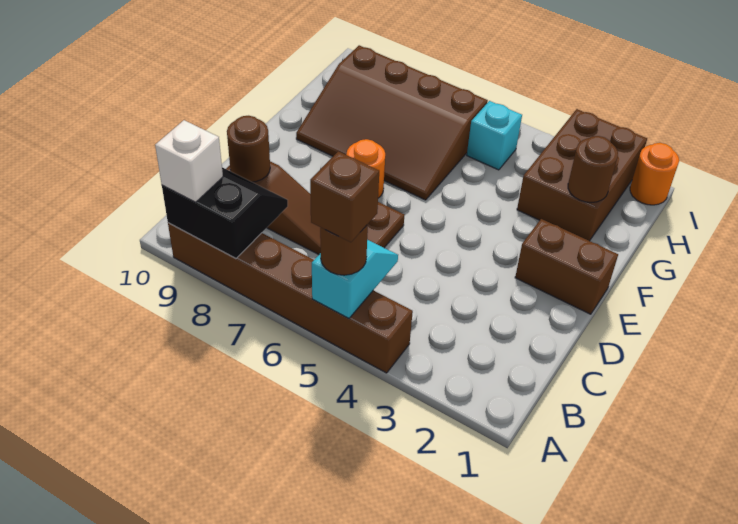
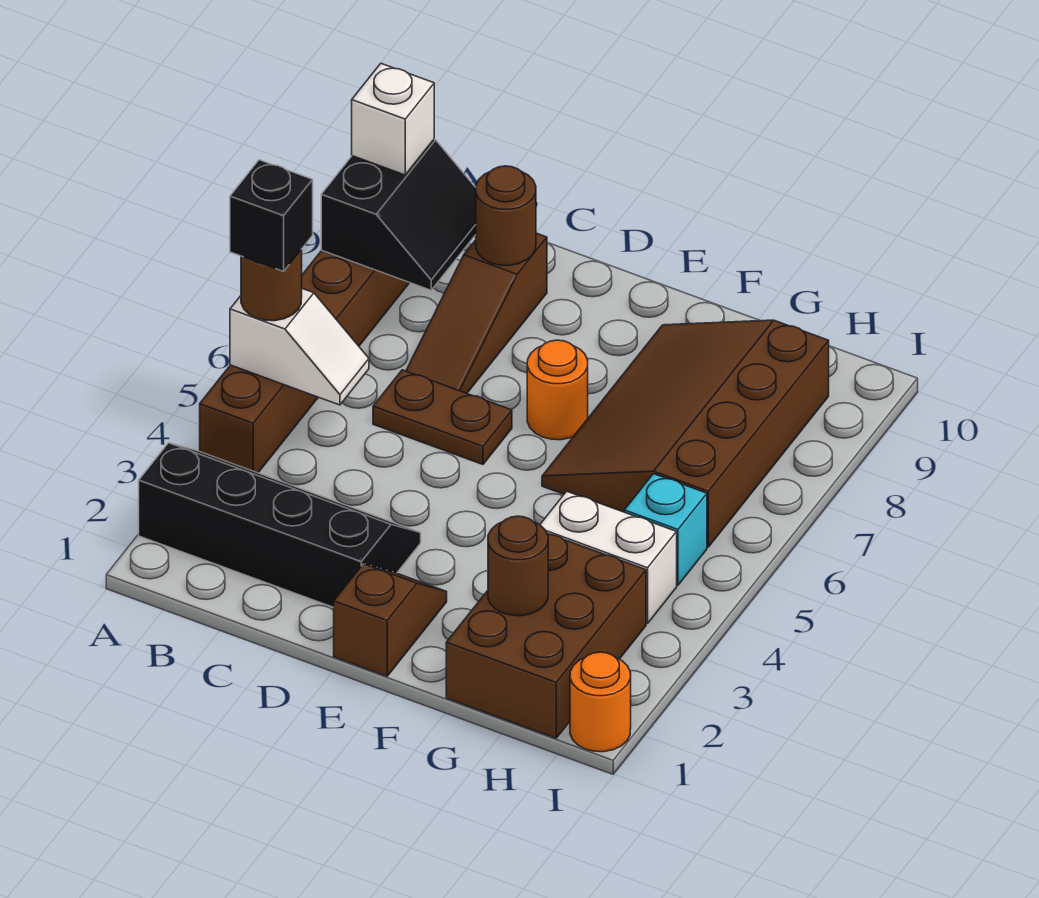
none -> black 2x4 slope [139,443,421,607]
cyan 1x2 slope [312,240,398,318] -> white 1x2 slope [230,289,369,405]
brown 1x1 brick [310,151,379,242] -> black 1x1 brick [230,160,313,271]
brown 1x2 brick [515,219,618,314] -> brown 1x2 slope [334,564,447,676]
brown 2x3 brick [517,109,647,241] -> brown 2x3 brick turned to [446,534,646,738]
none -> white 1x2 brick [540,491,677,624]

